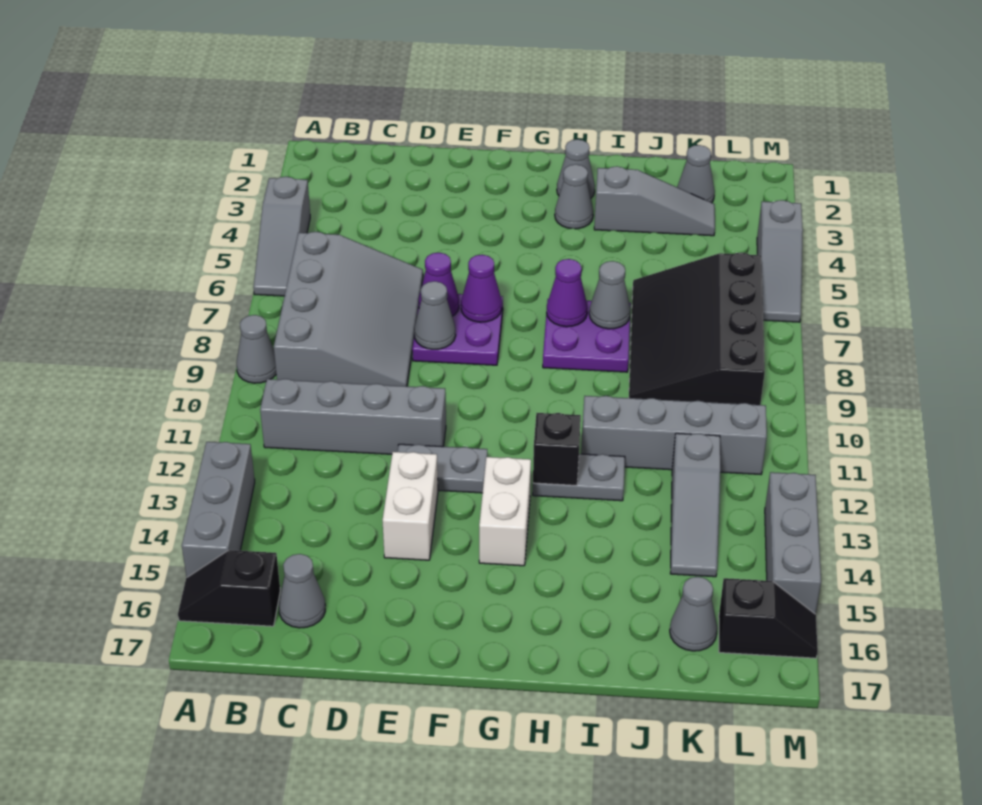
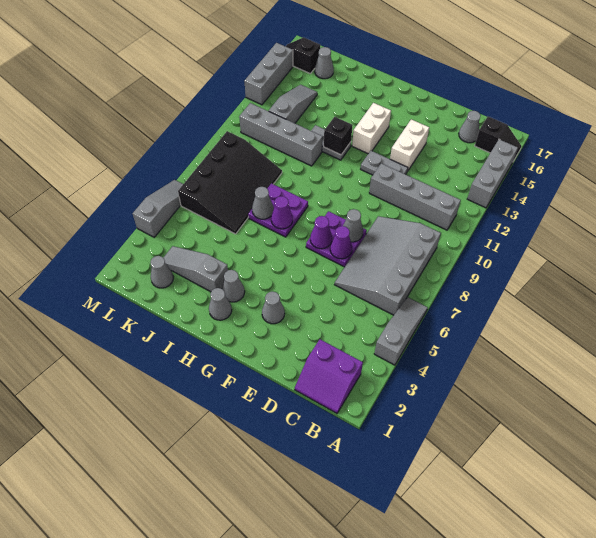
grey 1x1 cone [237,315,276,383] -> grey 1x1 cone moved to [262,291,285,324]
none -> purple 2x2 slope [295,339,363,413]

